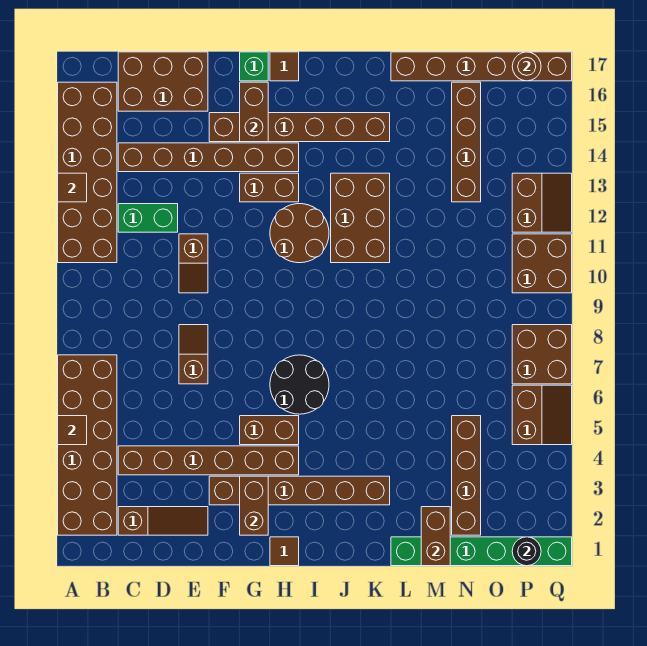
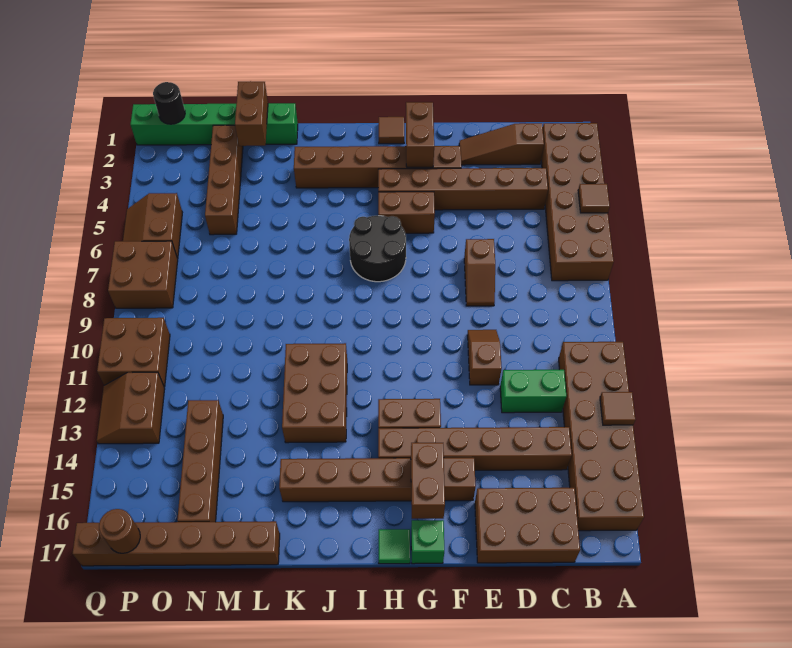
brown 2x2 round brick [270,204,329,263] -> none
brown 1x1 tile [270,52,299,81] -> green 1x1 tile [379,529,410,564]

